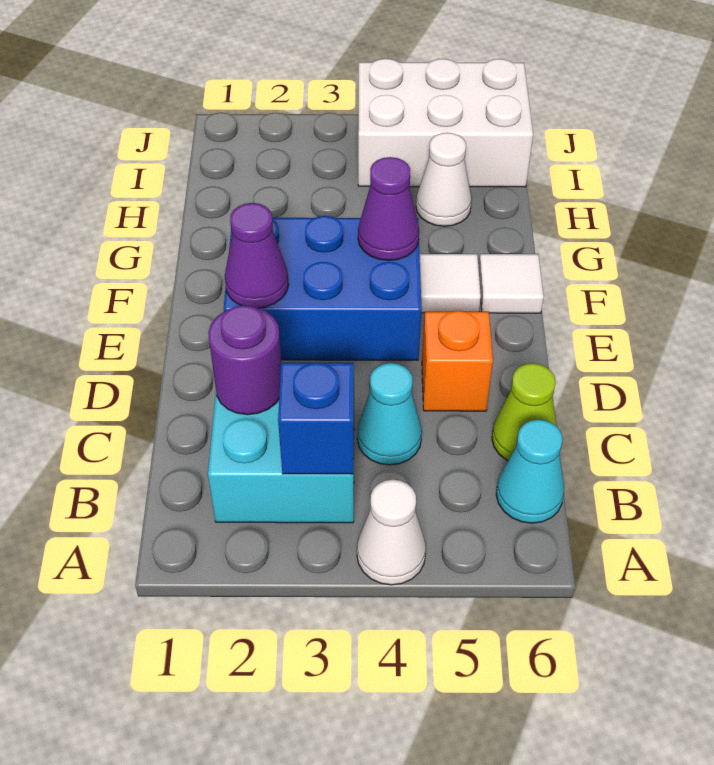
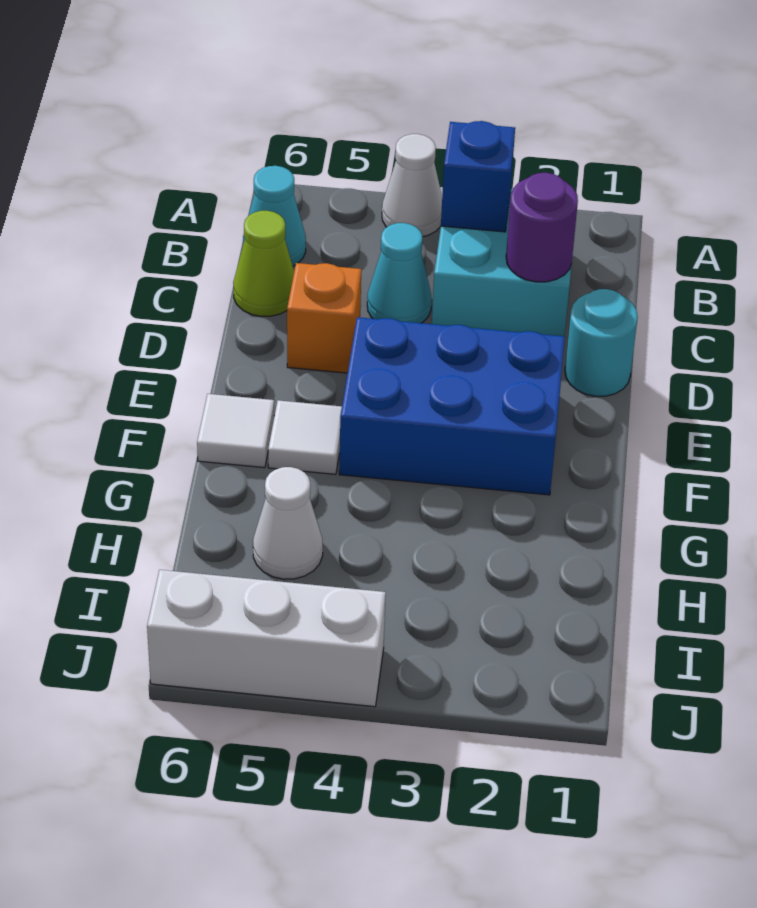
none -> cyan 1x1 round brick [565,289,638,396]
purple 1x1 cone [225,203,289,308] -> none
purple 1x1 cone [358,157,419,260] -> none
white 2x3 brick [358,59,533,187] -> white 1x3 brick [147,570,386,707]

